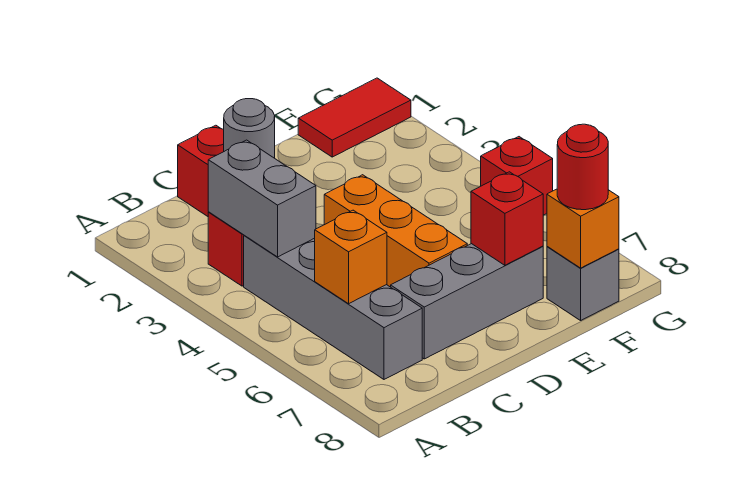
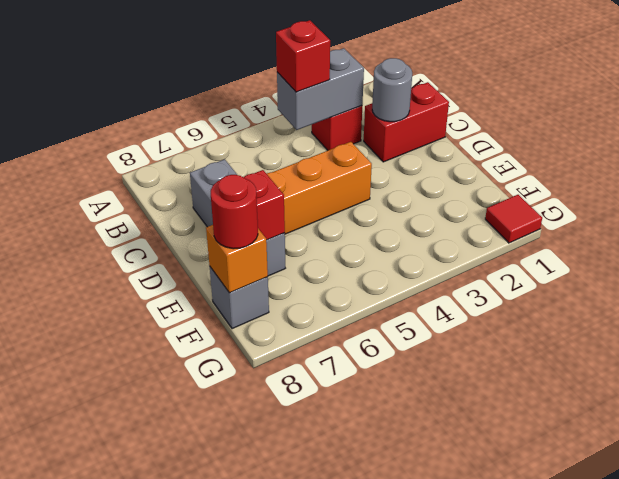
grey 1x4 brick [244,235,422,379] -> none
orange 1x1 brick [315,210,387,304] -> none
red 1x2 tile [298,78,411,157] -> red 1x1 tile [485,195,542,243]
red 1x1 brick [481,137,553,215] -> red 1x1 brick moved to [276,20,330,92]

